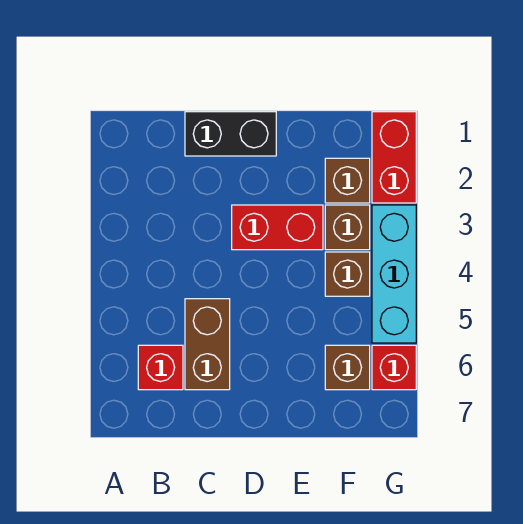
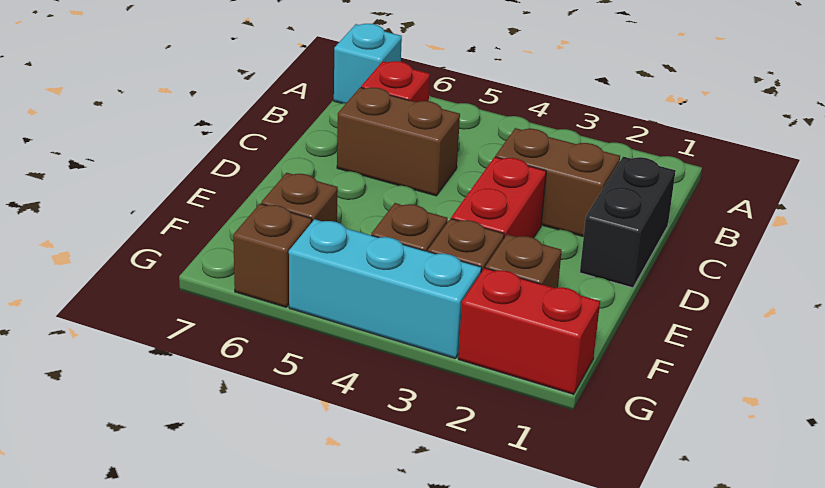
none -> cyan 1x1 brick [334,24,402,103]
none -> brown 1x2 brick [495,128,620,237]
red 1x1 brick [372,345,416,390] -> brown 1x1 brick [233,204,312,307]

